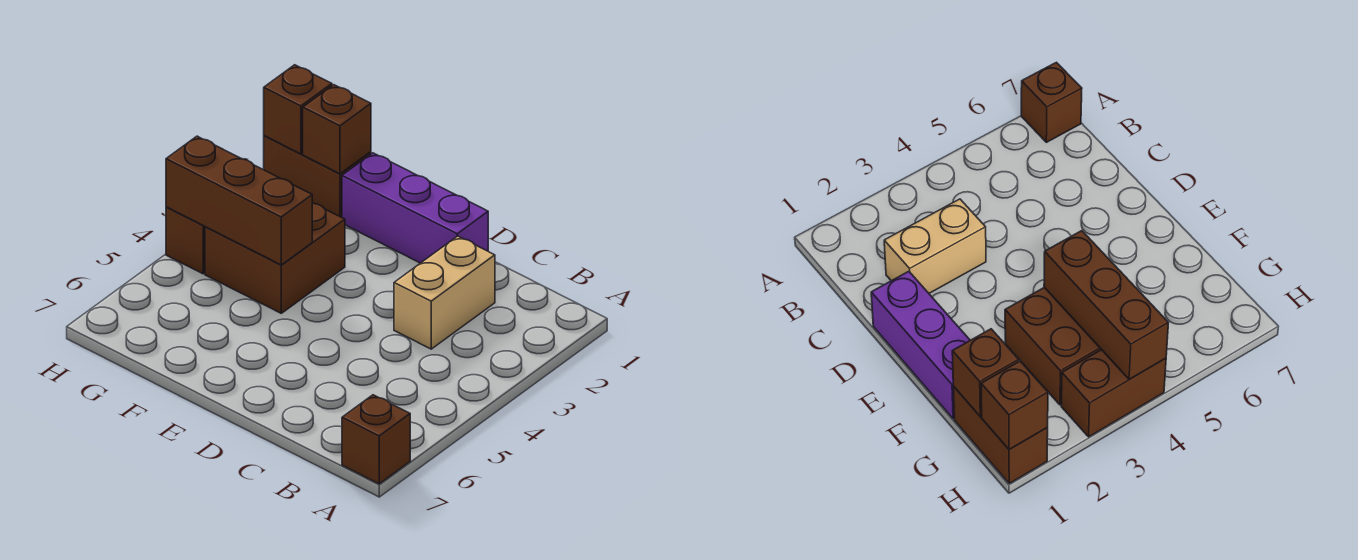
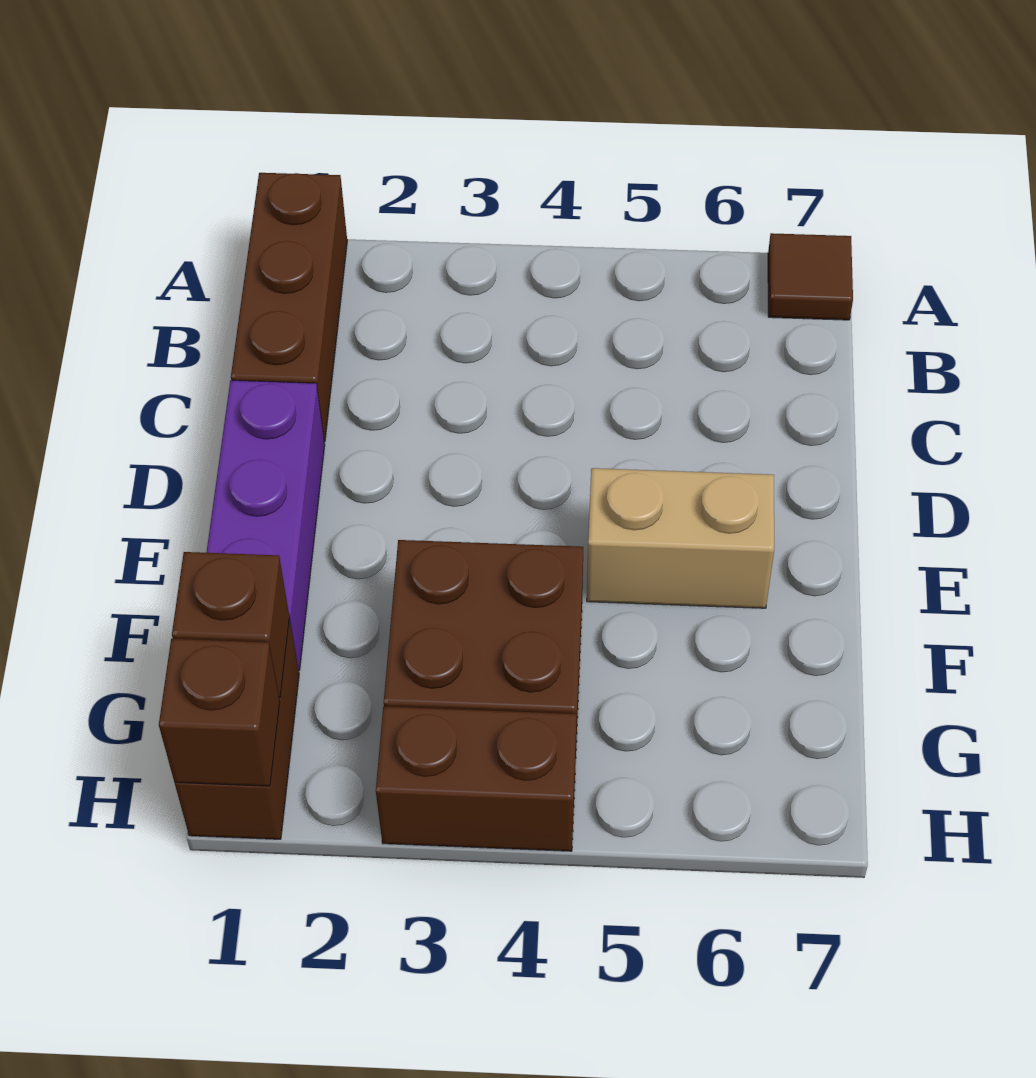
brown 1x1 brick [342,395,410,484] -> brown 1x1 tile [768,233,853,320]
tan 1x2 brick [394,236,495,349] -> tan 1x2 brick moved to [587,468,774,608]
brown 1x3 brick [166,136,312,265] -> brown 1x3 brick moved to [231,173,347,442]

